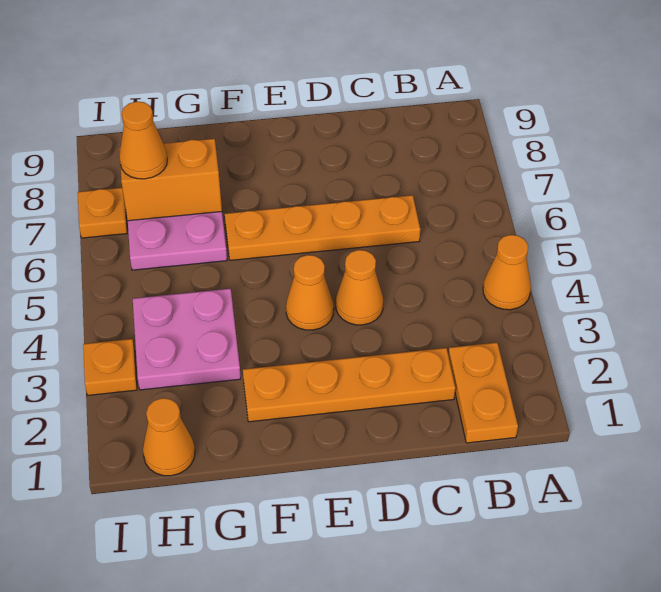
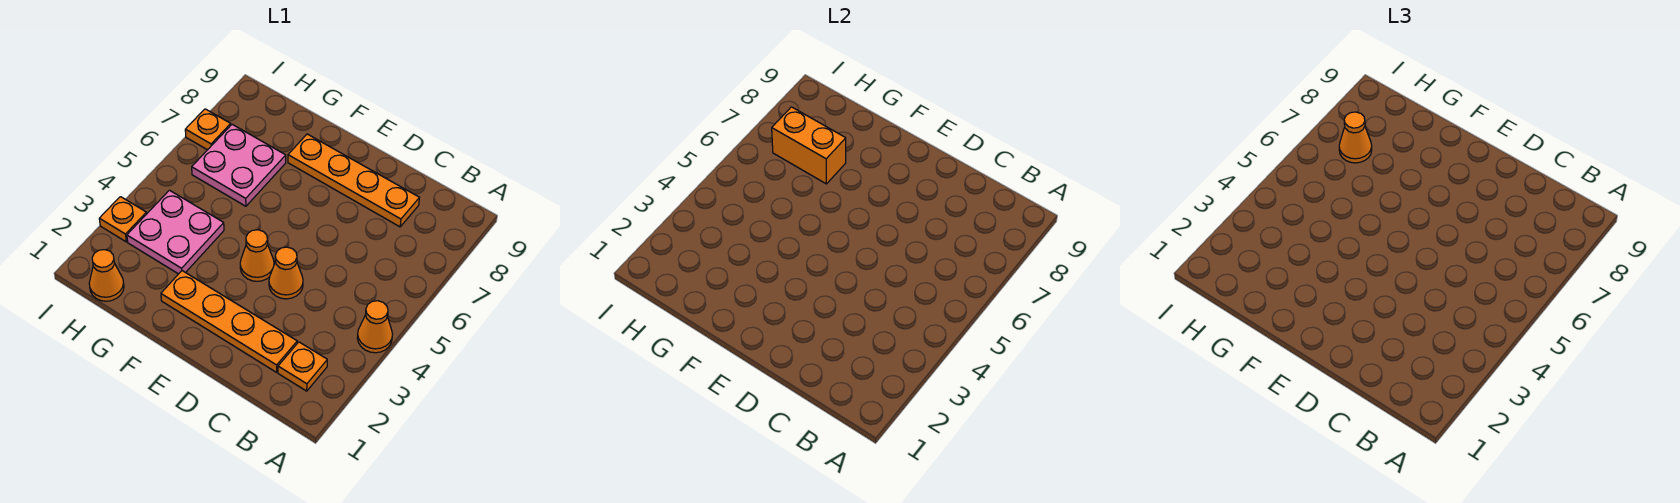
orange 1x2 plate [448,343,518,443] -> orange 1x1 plate [278,342,327,391]
orange 1x4 plate [225,195,420,260] -> orange 1x4 plate moved to [288,134,419,227]

